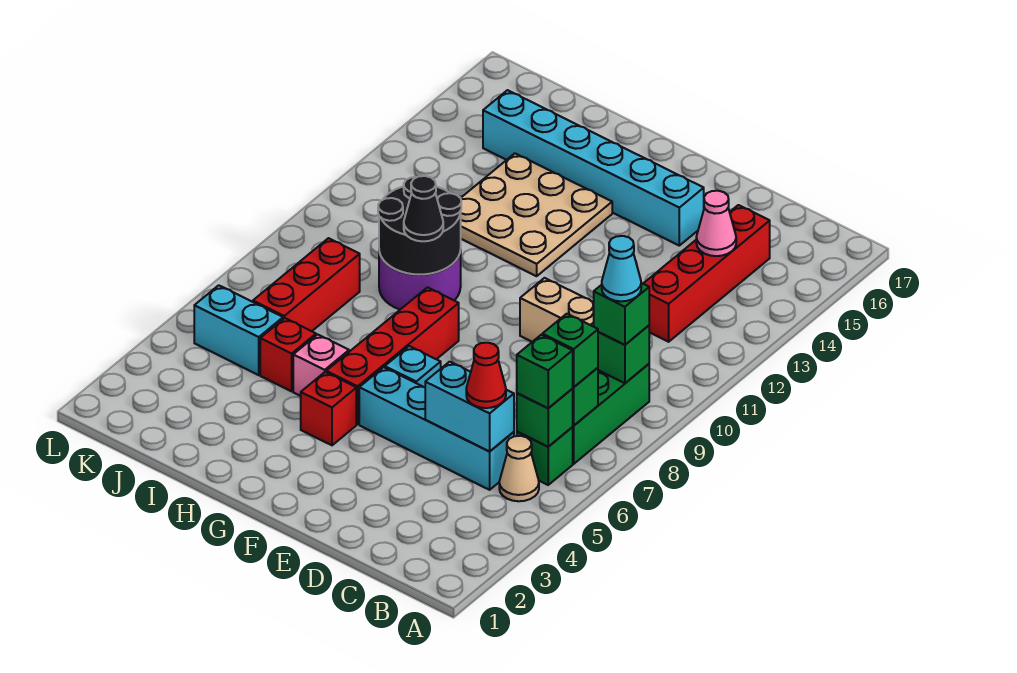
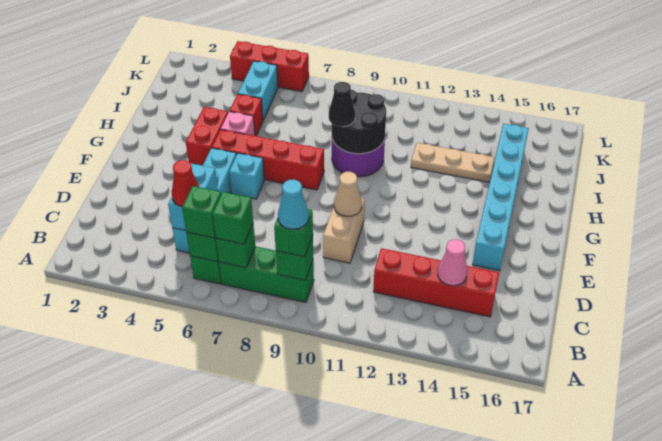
tan 1x1 cone [499,436,539,501] -> tan 1x1 cone moved to [334,172,362,216]
red 1x1 brick [301,372,356,445] -> red 1x2 brick [186,107,228,166]
tan 3x3 plate [461,153,612,276] -> tan 1x3 plate [411,143,495,182]
red 1x3 brick [253,238,360,331] -> red 1x3 brick moved to [230,41,309,91]

